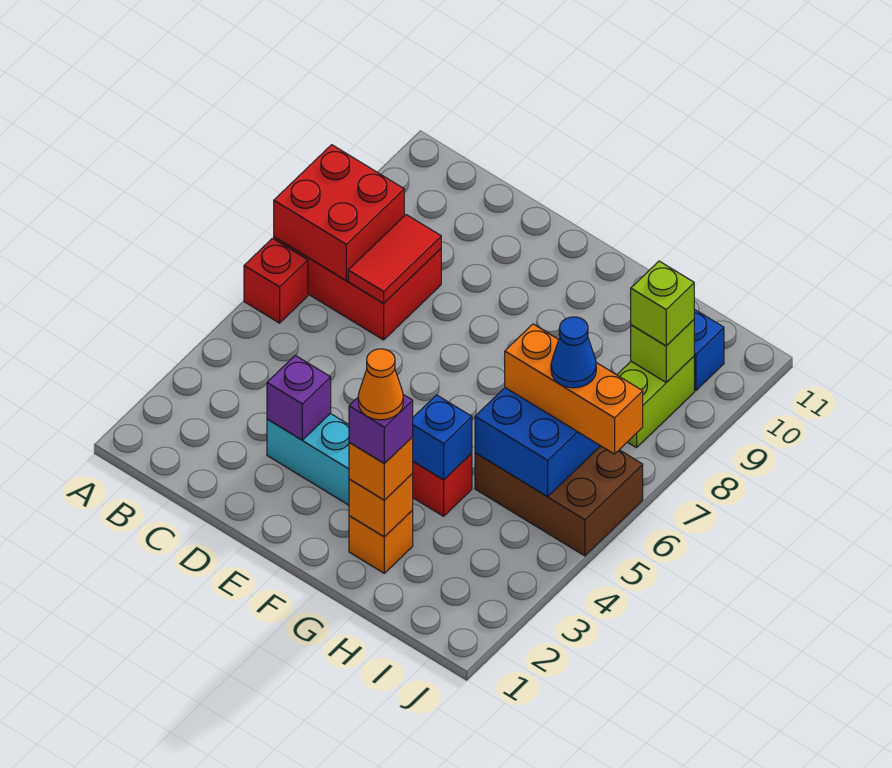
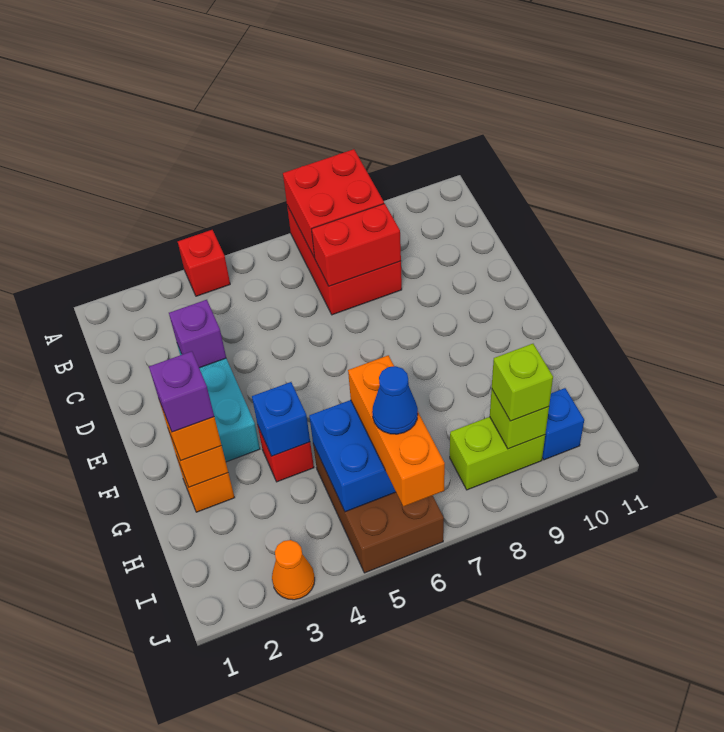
red 1x1 brick [244,238,308,323] -> red 1x1 brick moved to [178,230,230,296]
red 1x2 tile [348,215,441,303] -> red 1x2 brick [312,203,401,286]
orange 1x1 cone [358,349,403,420] -> orange 1x1 cone moved to [272,540,315,600]

